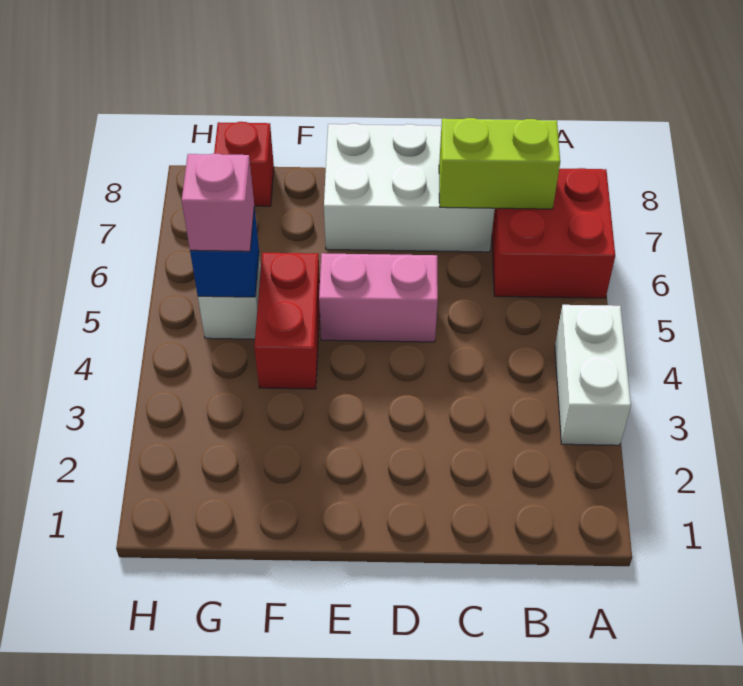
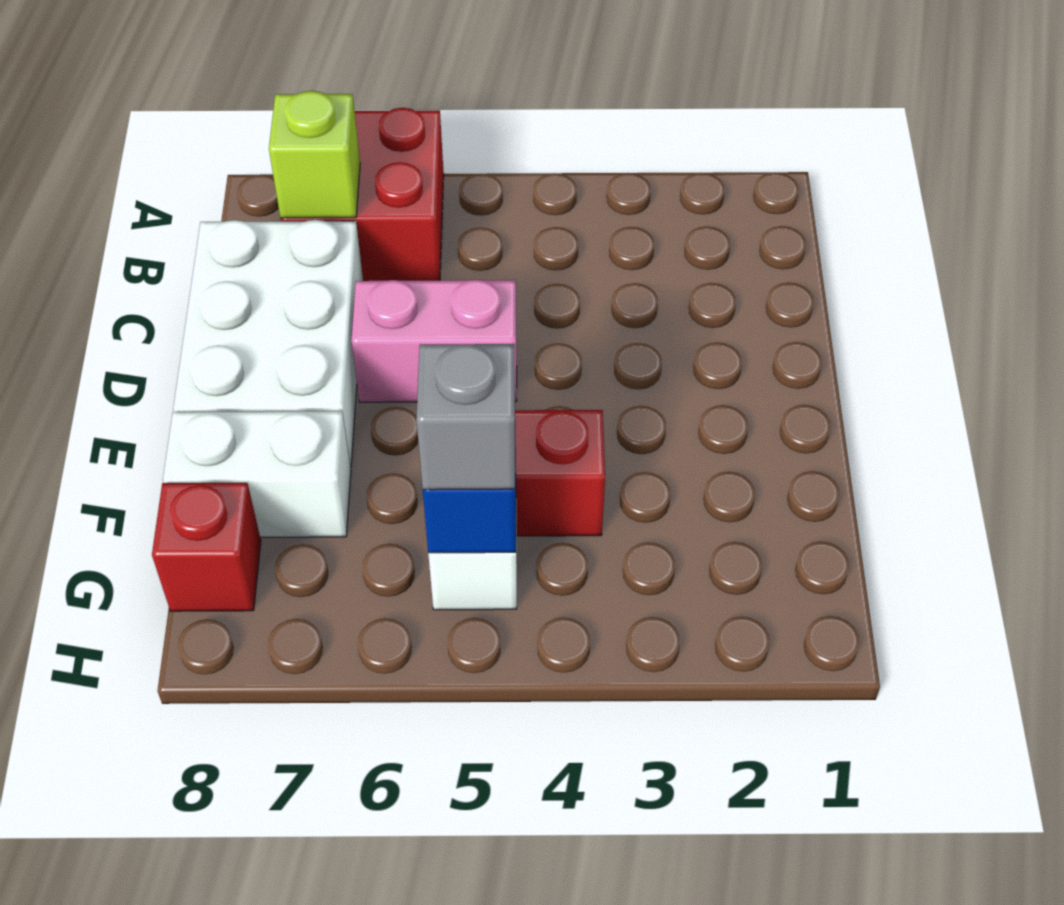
white 1x2 brick [555,305,631,445] -> white 1x2 brick moved to [163,411,351,537]
lime 1x2 brick [439,118,560,209] -> lime 1x1 brick [269,91,360,218]
pink 1x2 brick [319,253,438,342] -> pink 1x2 brick turned to [351,280,517,402]
pink 1x1 brick [182,154,254,251] -> grey 1x1 brick [416,344,515,490]

